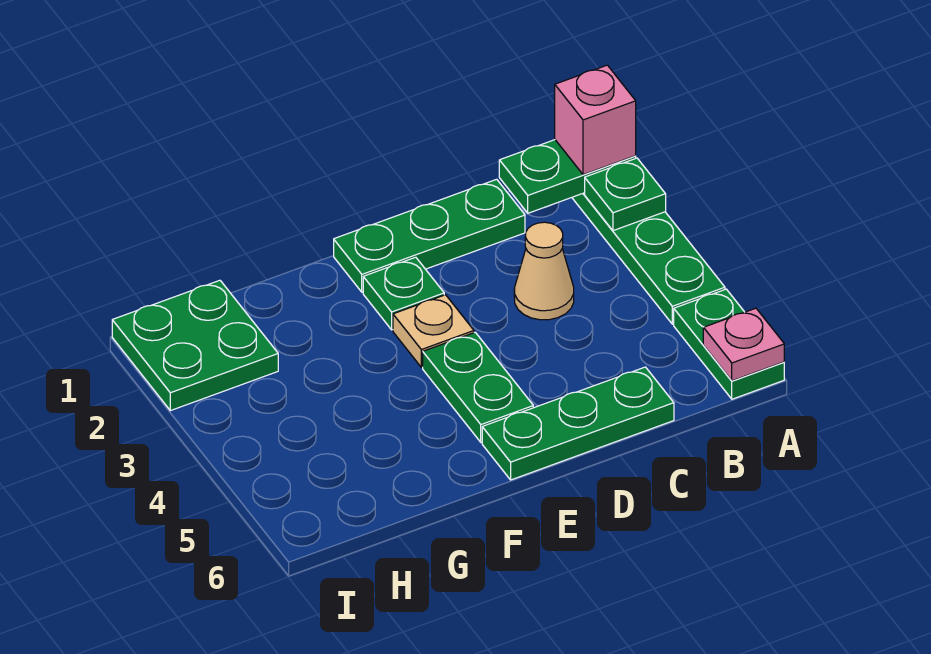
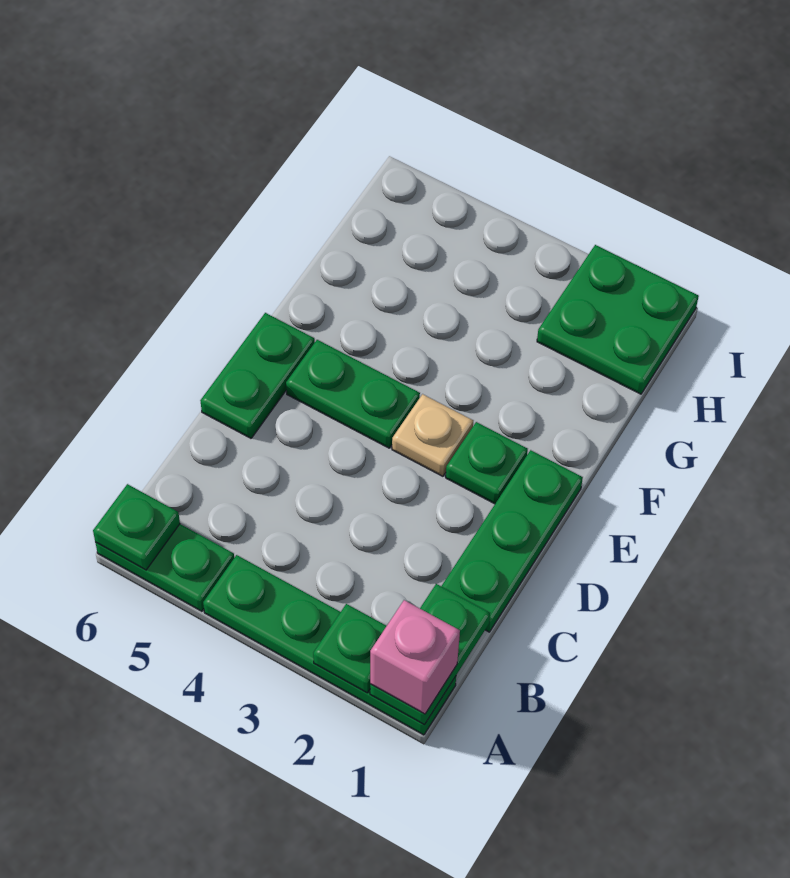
pink 1x1 plate [703,308,784,381] -> green 1x1 plate [93,484,180,570]
tan 1x1 cone [514,222,574,320] -> none
green 1x3 plate [482,367,674,480] -> green 1x2 plate [200,313,315,438]

